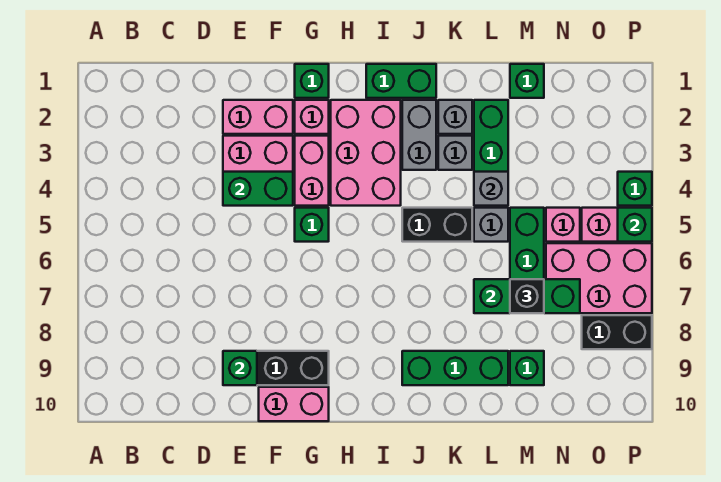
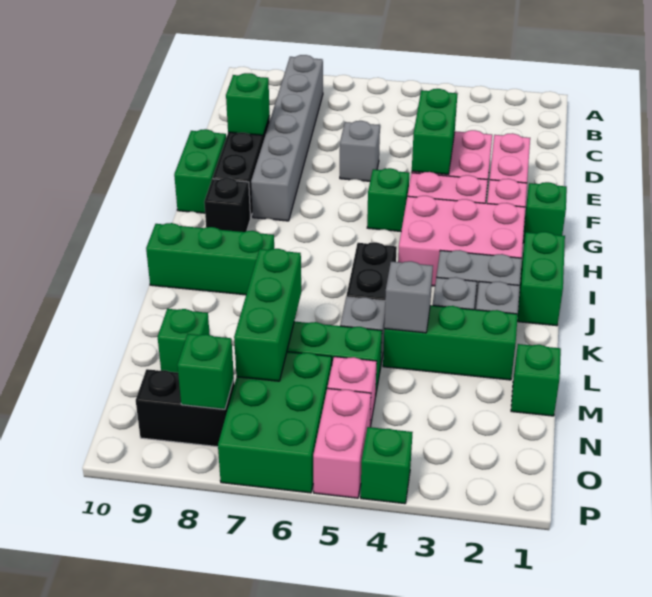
none -> grey 1x6 brick [251,55,323,221]
none -> grey 1x1 brick [340,121,380,181]
pink 1x2 brick [259,387,329,421] -> green 1x2 brick [174,129,226,213]
green 1x3 brick [402,351,508,385] -> green 1x3 brick turned to [146,223,274,295]
black 1x1 brick [510,279,544,313] -> black 1x1 brick moved to [204,178,251,232]
pink 2x3 brick [546,243,652,313] -> green 2x3 brick [218,352,332,493]
black 1x2 brick [582,315,652,349] -> black 1x2 brick turned to [136,369,234,447]
green 1x1 brick [618,208,652,242] -> green 1x1 brick moved to [177,334,234,409]

